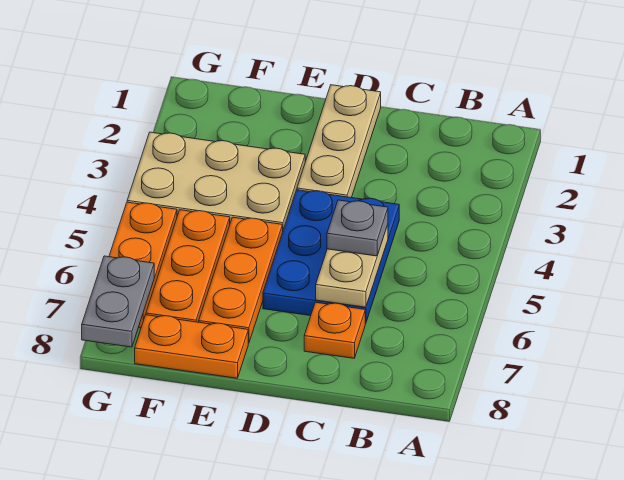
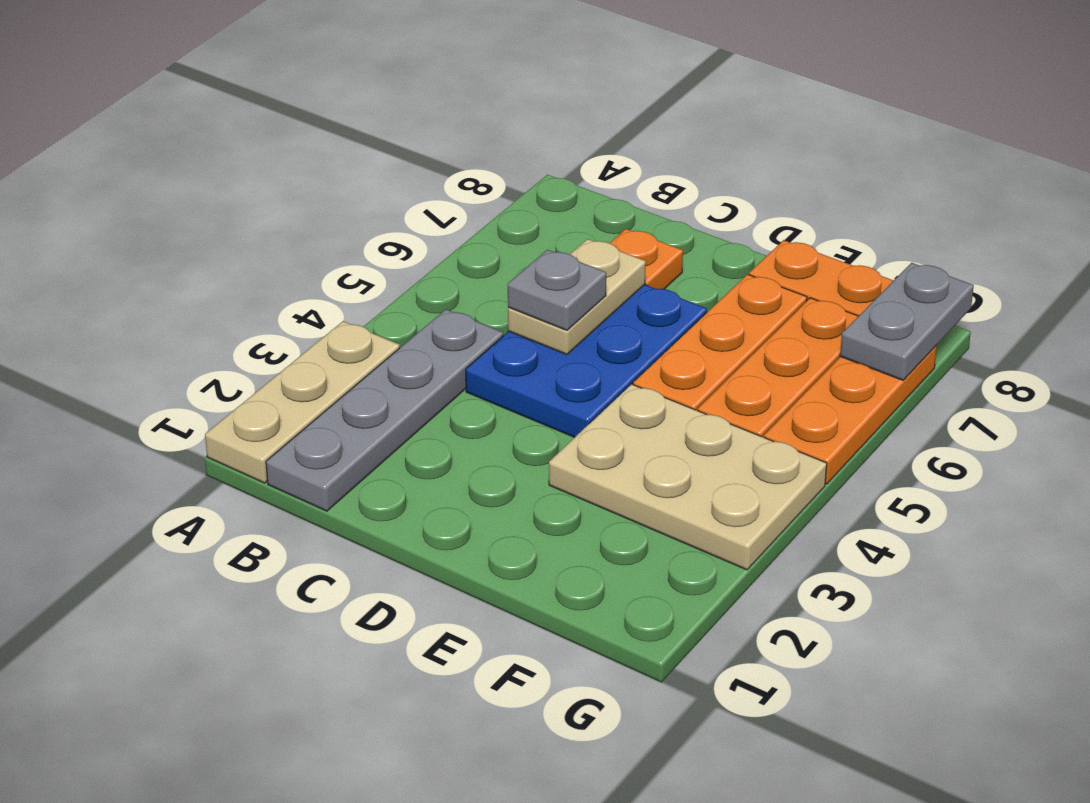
none -> grey 1x4 plate [266,309,503,511]
tan 1x3 plate [297,85,381,198] -> tan 1x3 plate moved to [205,321,400,483]

